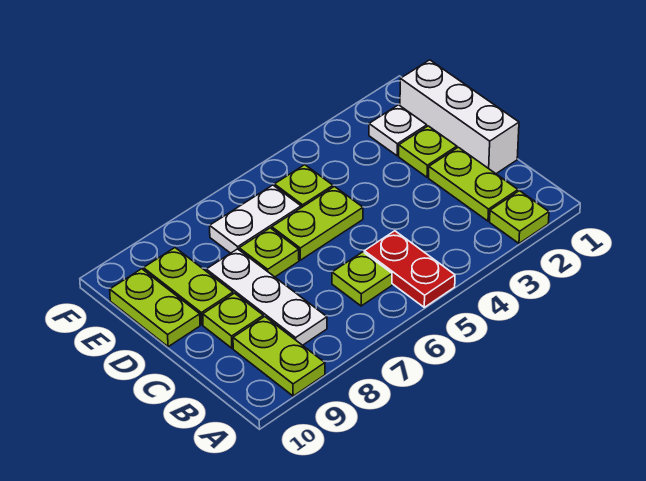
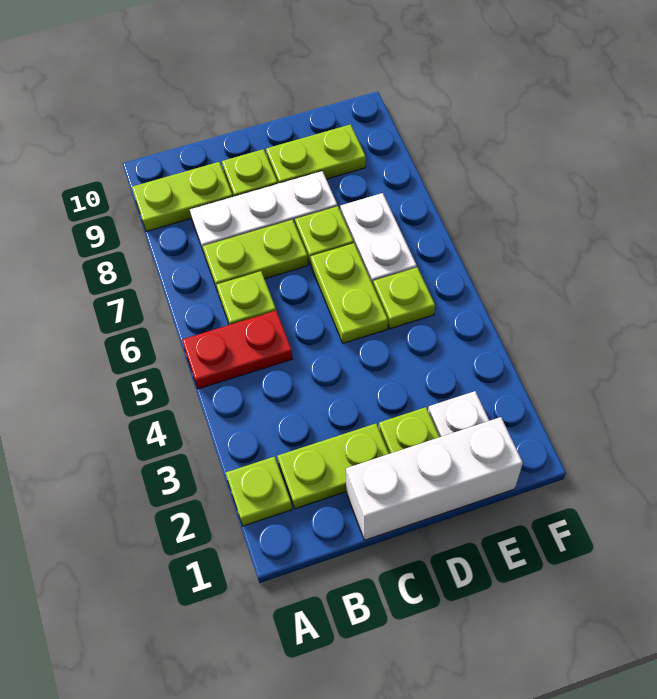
lime 1x2 plate [110,269,200,347] -> lime 1x2 plate moved to [203,220,308,291]

